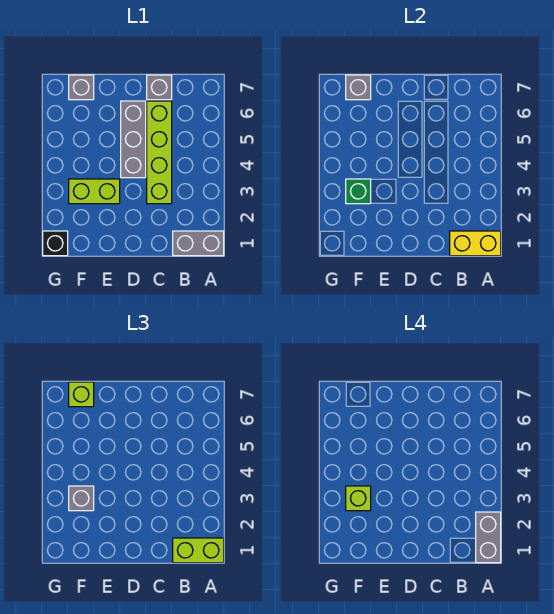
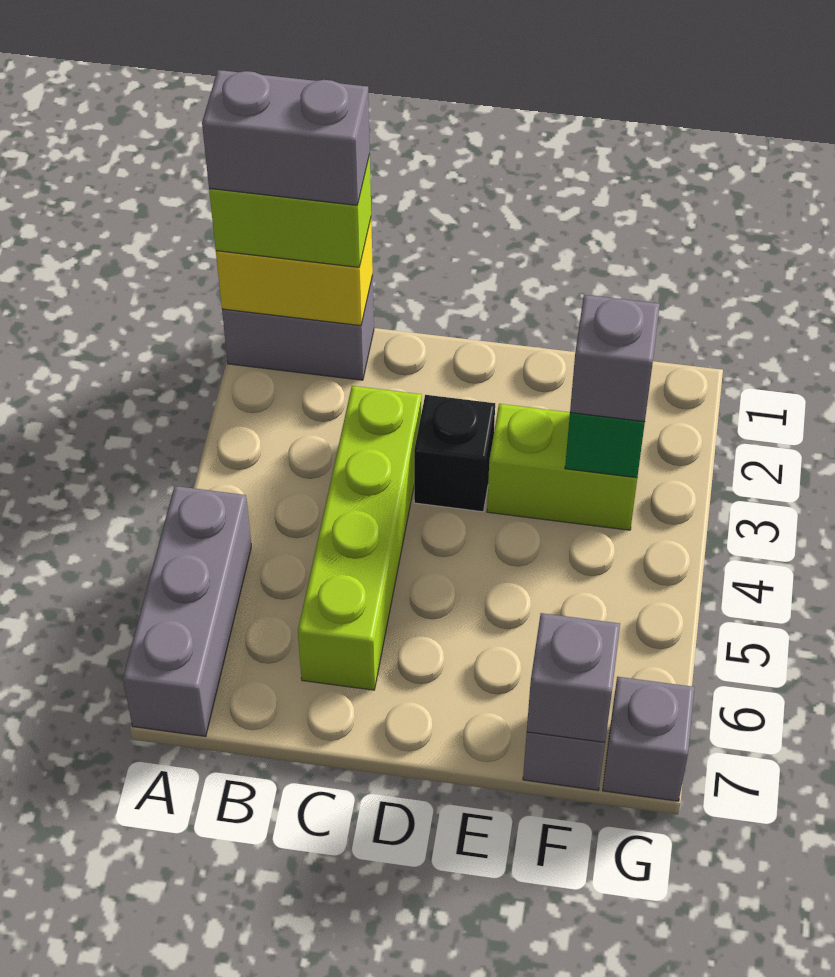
grey 1x2 brick [476,512,501,563] -> grey 1x2 brick turned to [202,70,370,205]
grey 1x1 brick [147,75,172,100] -> grey 1x1 brick moved to [603,677,694,801]
grey 1x3 brick [121,101,146,178] -> grey 1x3 brick moved to [123,486,251,737]
lime 1x1 brick [346,486,371,511] -> none
lime 1x1 brick [69,382,94,407] -> none
black 1x1 brick [43,231,68,256] -> black 1x1 brick moved to [414,395,495,512]

